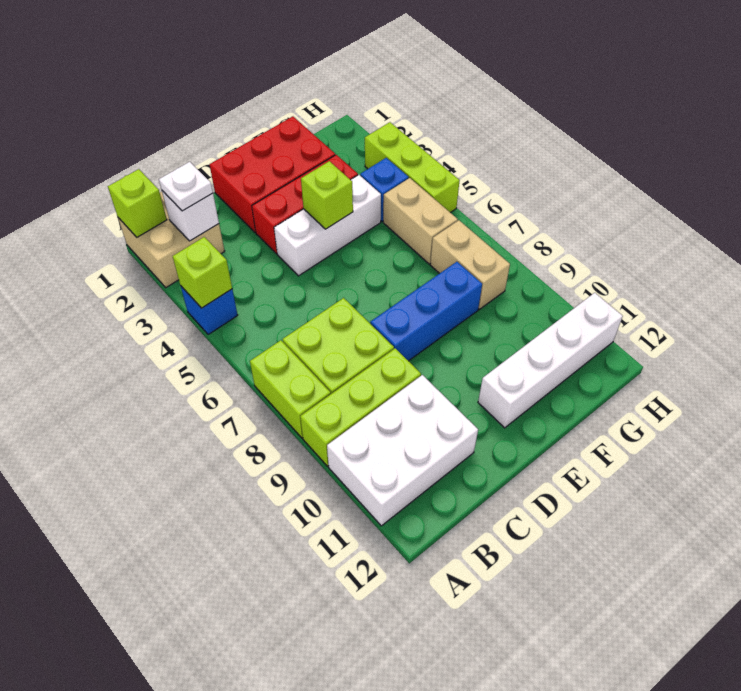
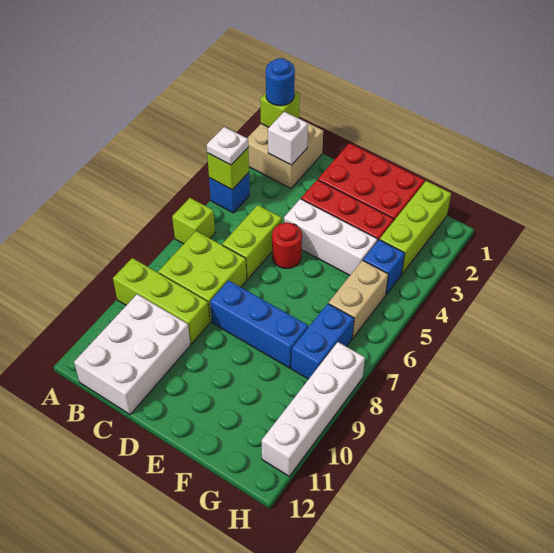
none -> blue 1x1 round brick [266,58,295,106]
lime 1x2 brick [250,340,331,438] -> lime 1x2 brick moved to [222,205,282,279]
white 2x3 brick [327,375,478,526] -> white 2x3 brick turned to [74,294,190,415]
white 1x1 plate [159,162,213,211] -> white 1x1 plate moved to [207,127,248,165]
none -> red 1x1 round brick [272,223,302,269]
lime 1x1 brick [301,161,353,229] -> lime 1x1 brick moved to [172,198,215,244]
white 1x4 brick [478,293,623,428] -> white 1x4 brick turned to [261,342,365,476]
tan 1x2 brick [430,220,510,309] -> blue 1x2 brick [291,304,354,379]
lime 1x3 brick [365,122,460,213] -> lime 1x3 brick moved to [380,181,451,274]

